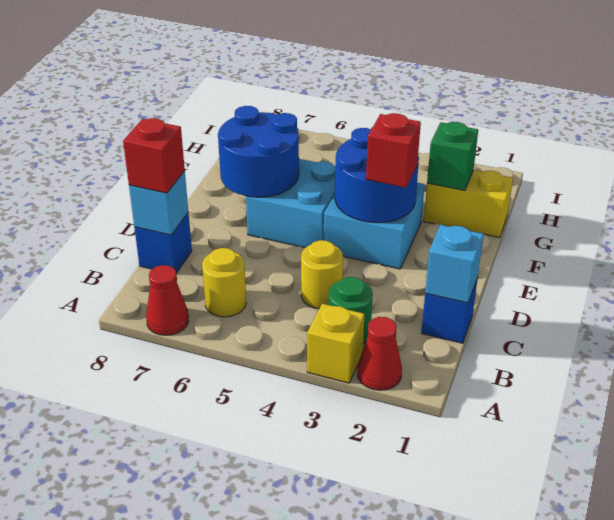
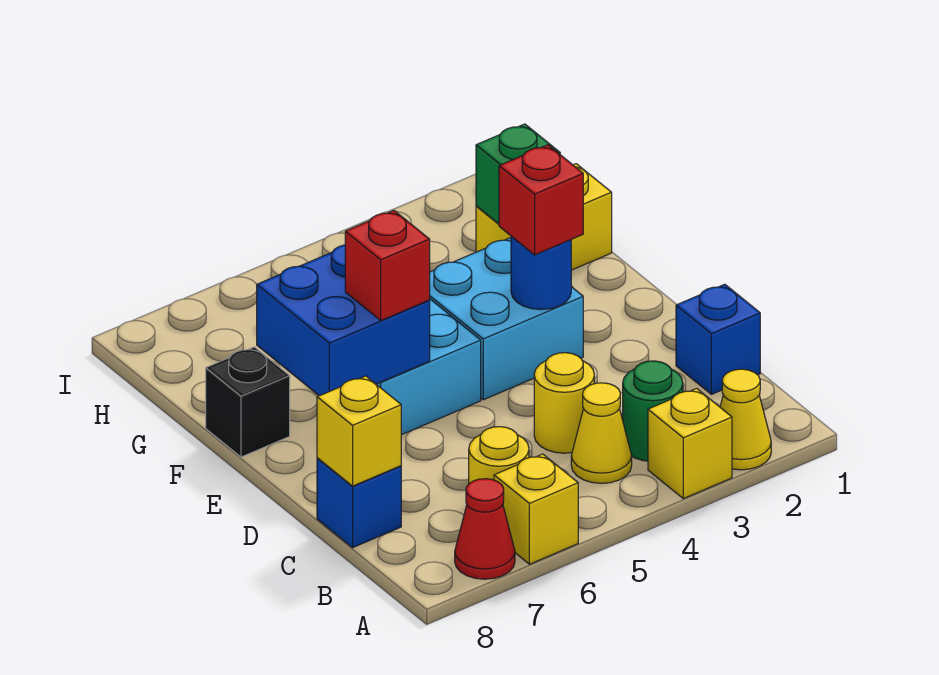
red 1x1 cone [357,317,402,390] -> yellow 1x1 cone [720,369,771,470]
none -> yellow 1x1 brick [494,454,578,564]
none -> yellow 1x1 cone [571,383,632,483]
cyan 1x1 brick [425,225,483,303] -> none
cyan 1x1 brick [129,171,188,235] -> yellow 1x1 brick [317,376,401,486]
red 1x1 brick [123,118,185,193] -> red 1x1 brick moved to [345,211,430,320]
blue 2x2 round brick [335,128,419,223] -> blue 1x1 round brick [511,236,571,310]
blue 2x2 round brick [218,106,299,197] -> blue 2x2 brick [257,245,430,396]
none -> black 1x1 brick [206,347,290,457]

